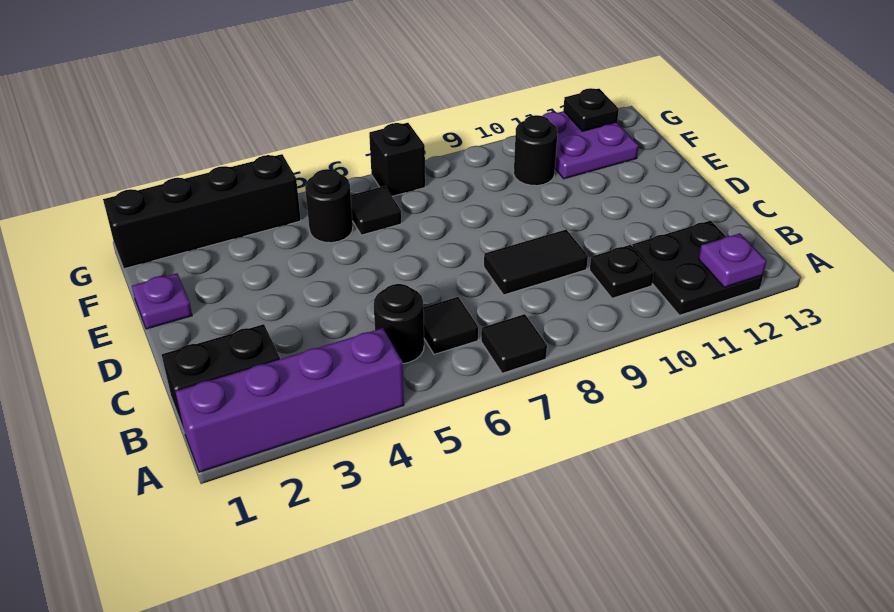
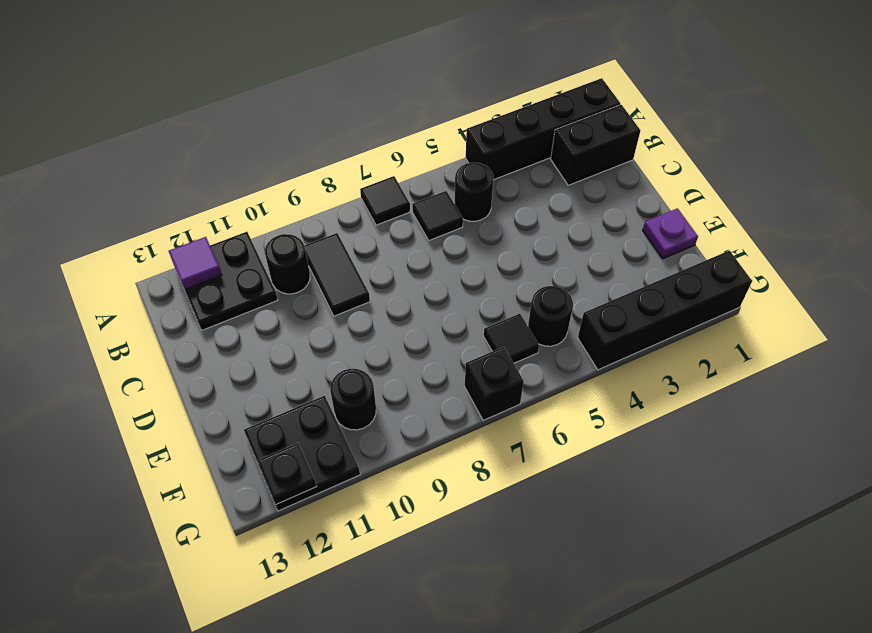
purple 1x4 brick [175,328,404,472] -> black 1x4 brick [466,78,620,180]
purple 1x1 plate [699,233,767,287] -> purple 1x1 tile [169,237,222,290]
black 1x1 plate [590,245,654,298] -> black 1x1 round brick [265,234,310,294]
black 1x2 tile [484,229,588,295] -> black 1x2 tile turned to [304,233,370,316]
purple 2x2 plate [543,111,639,179] -> black 2x2 plate [244,396,360,511]

